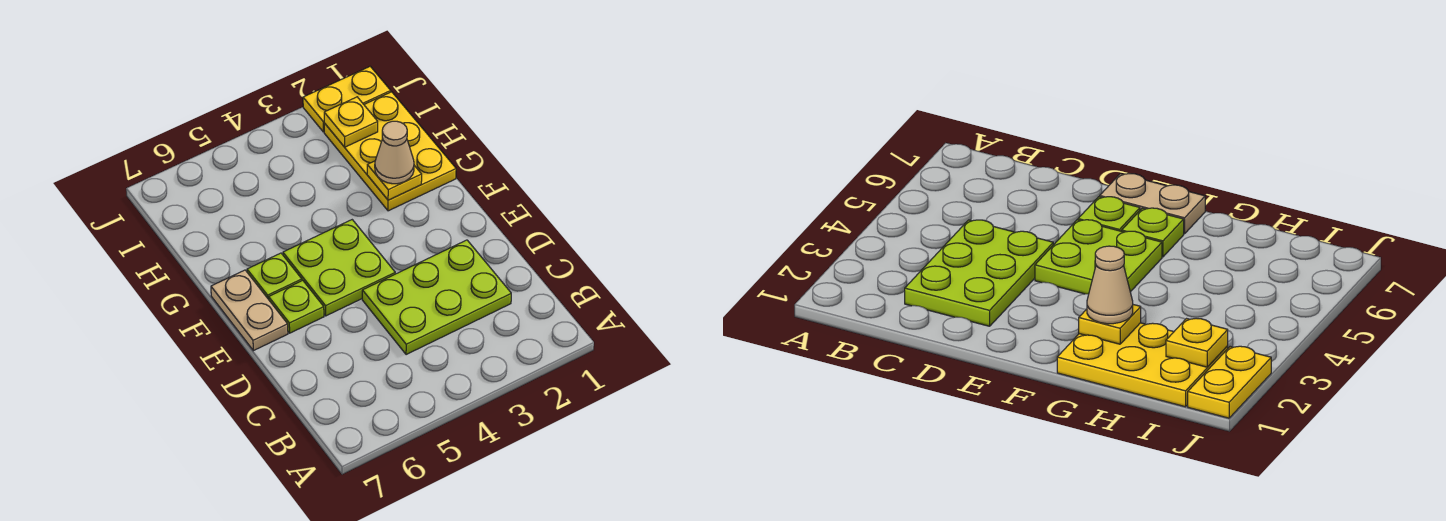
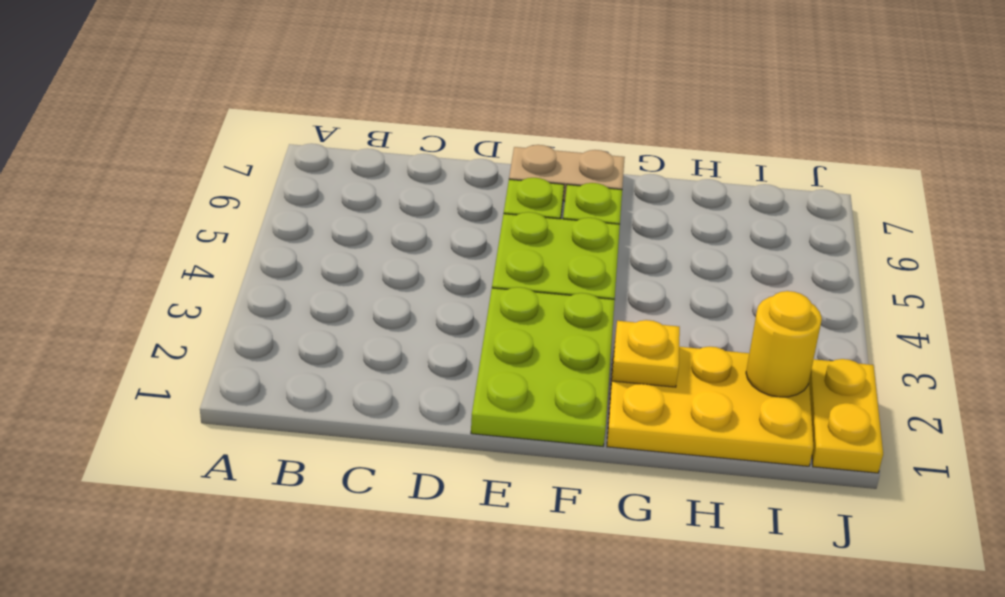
lime 2x3 plate [362,240,511,355] -> lime 2x3 plate moved to [471,287,615,446]
tan 1x1 cone [375,121,414,184] -> none
yellow 1x1 plate [324,97,378,147] -> yellow 1x1 round brick [746,291,822,397]

